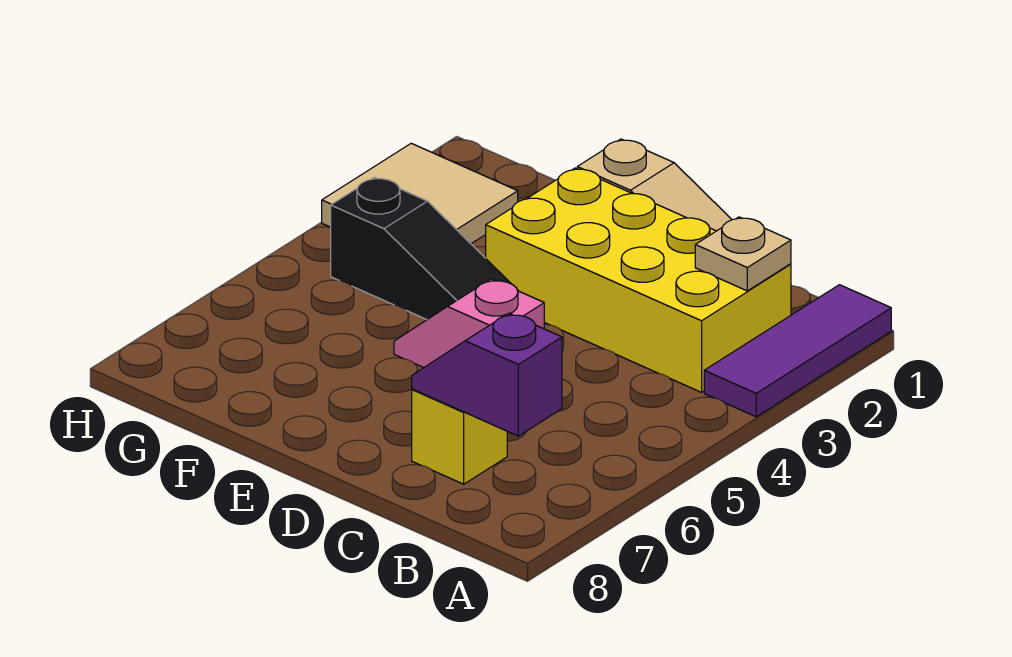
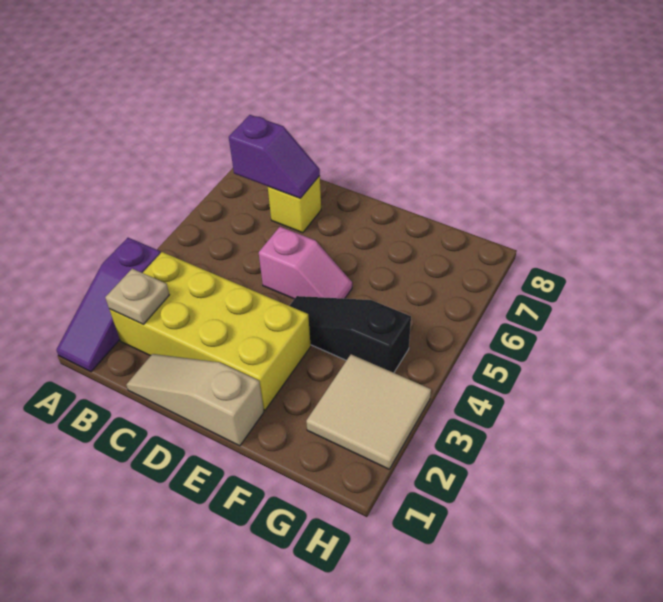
purple 1x3 tile [704,285,891,417] -> purple 1x3 slope [56,238,161,372]

